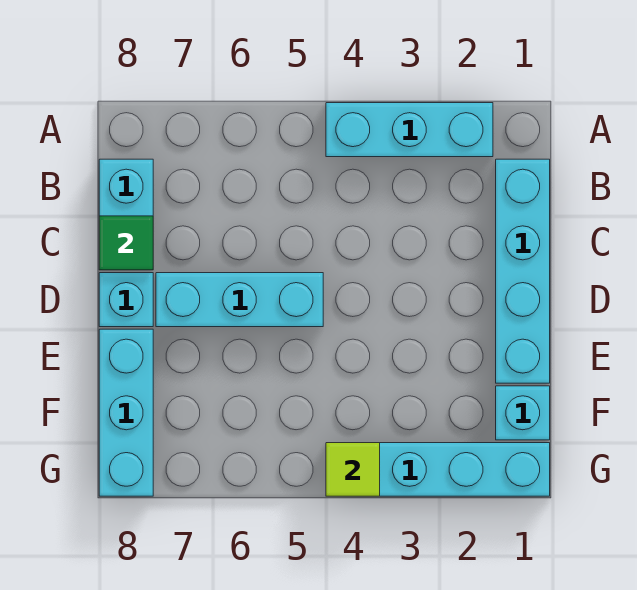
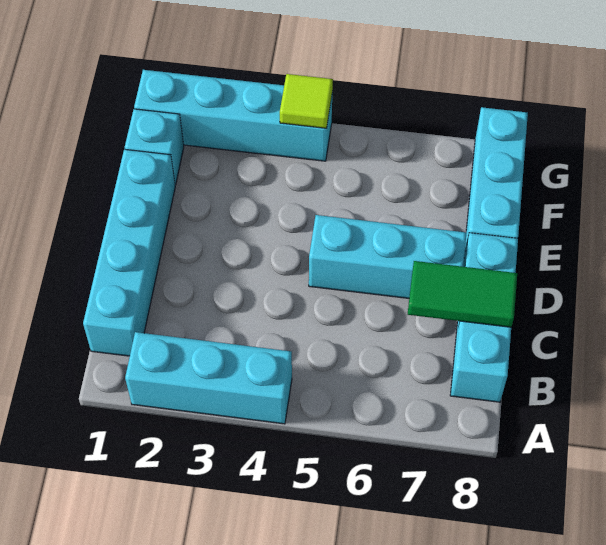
green 1x1 tile [99,216,153,270] -> green 1x2 tile [408,261,517,327]

